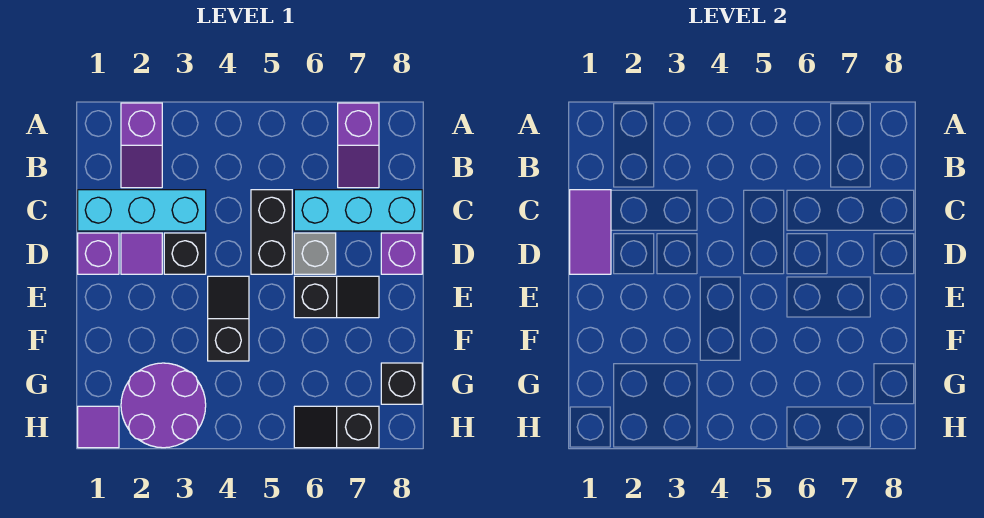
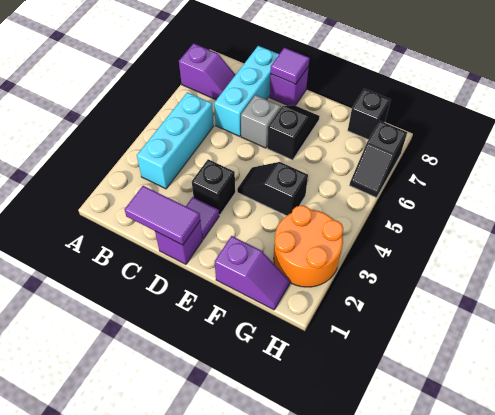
purple 1x2 slope [121,103,162,188] -> purple 1x2 slope moved to [215,236,290,310]
cyan 1x3 brick [78,190,206,231] -> cyan 1x3 brick moved to [137,92,214,189]
black 1x2 brick [251,190,292,274] -> none
purple 2x2 round brick [121,363,206,448] -> orange 2x2 round brick [274,205,343,287]
purple 1x1 tile [78,406,119,448] -> purple 1x1 tile moved to [271,48,309,84]

